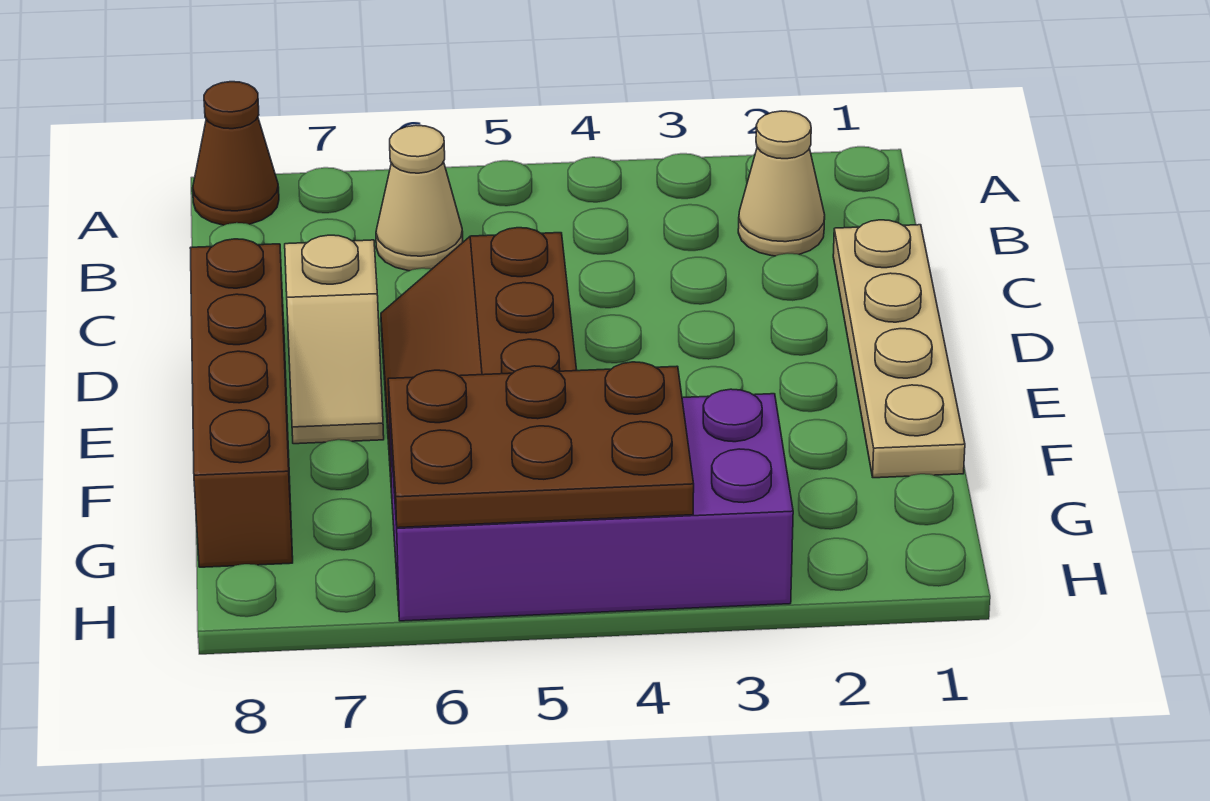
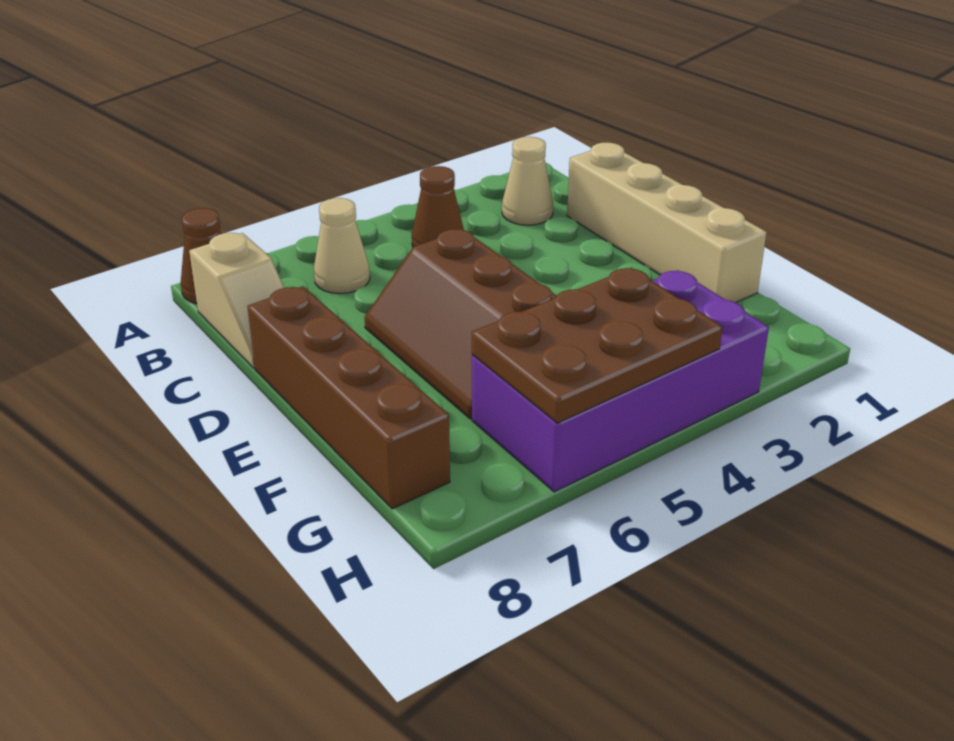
none -> brown 1x1 cone [412,166,464,247]
tan 1x4 plate [833,220,965,478] -> tan 1x4 brick [567,142,767,303]
tan 1x2 slope [285,235,384,444] -> tan 1x2 slope moved to [189,233,284,368]

